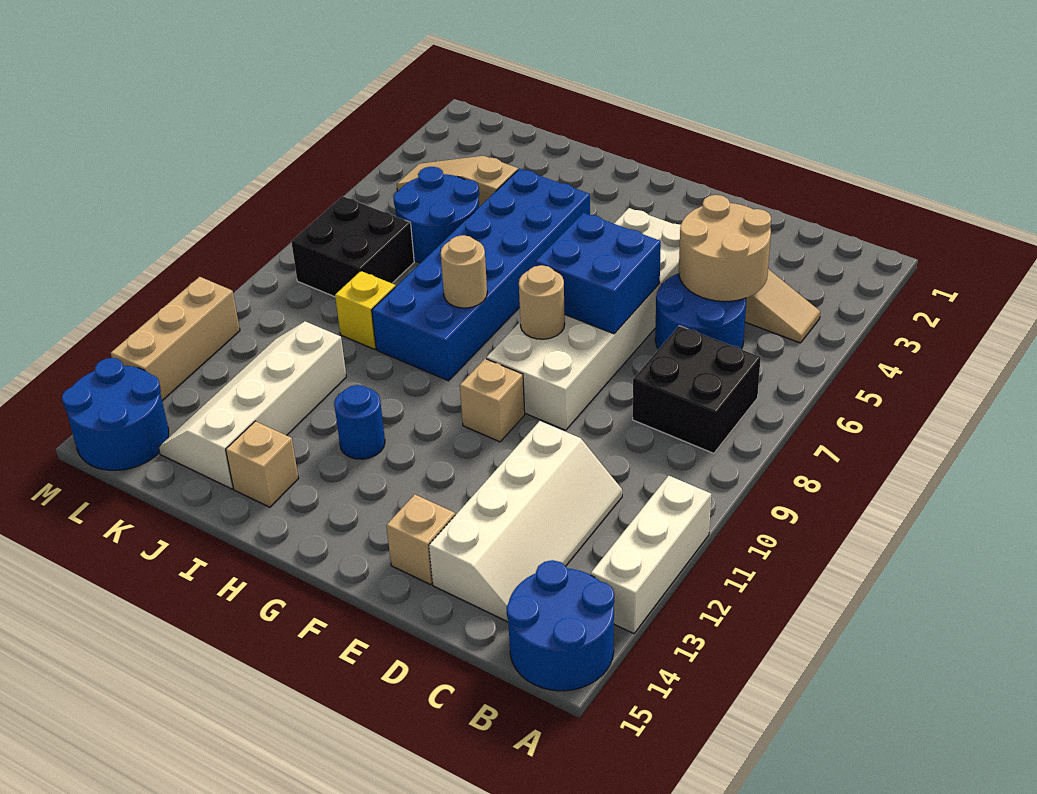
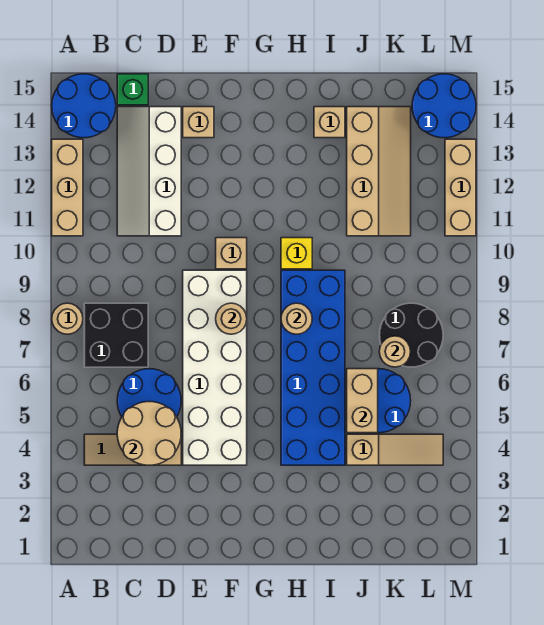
none -> tan 1x1 round brick [52,303,83,334]
white 1x3 brick [591,476,711,634] -> tan 1x3 brick [52,139,83,236]
none -> green 1x1 brick [117,74,148,105]
blue 2x2 brick [536,213,661,334] -> none
blue 1x1 round brick [334,385,385,459] -> none
none -> tan 1x2 brick [347,369,378,433]
yellow 1x1 brick [335,271,395,349] -> yellow 1x1 brick moved to [281,238,312,269]
white 2x4 slope [158,321,346,489] -> tan 2x4 slope [347,107,411,236]
black 2x2 brick [291,196,414,297] -> black 2x2 round brick [379,303,443,367]
none -> tan 1x1 round brick [379,336,411,367]

